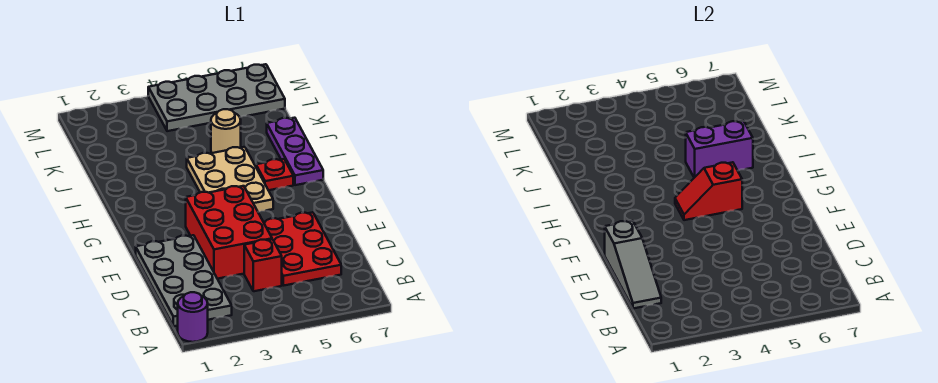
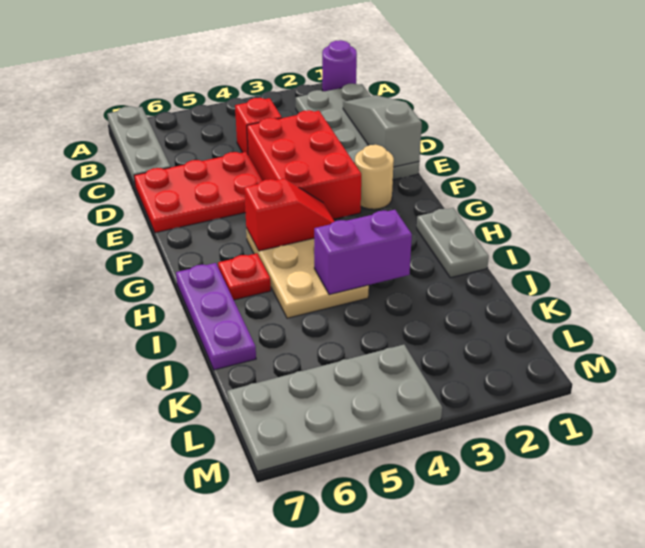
none -> grey 1x3 plate [107,106,170,185]
red 2x3 plate [264,212,341,286] -> red 2x3 plate turned to [134,152,262,233]
none -> grey 1x2 plate [417,208,489,278]
purple 1x2 brick [686,121,753,178] -> purple 1x2 brick moved to [314,210,412,295]
tan 1x1 round brick [211,109,241,153] -> tan 1x1 round brick moved to [355,145,394,209]

